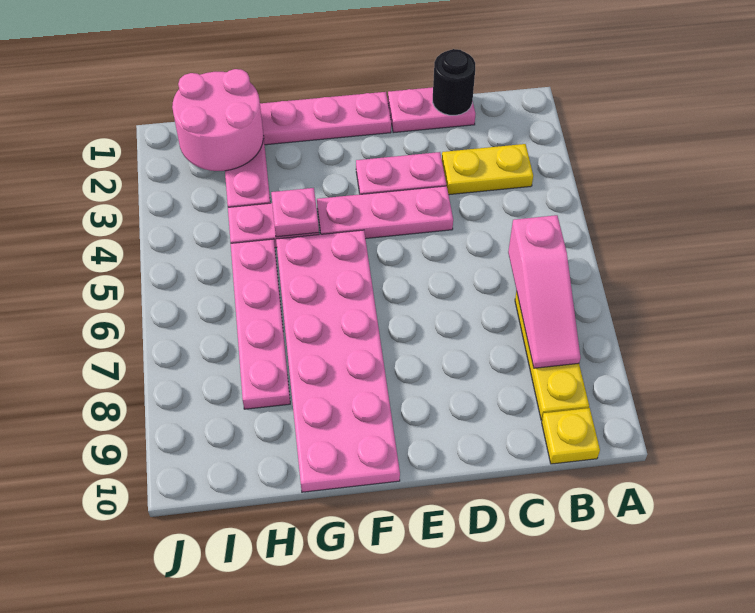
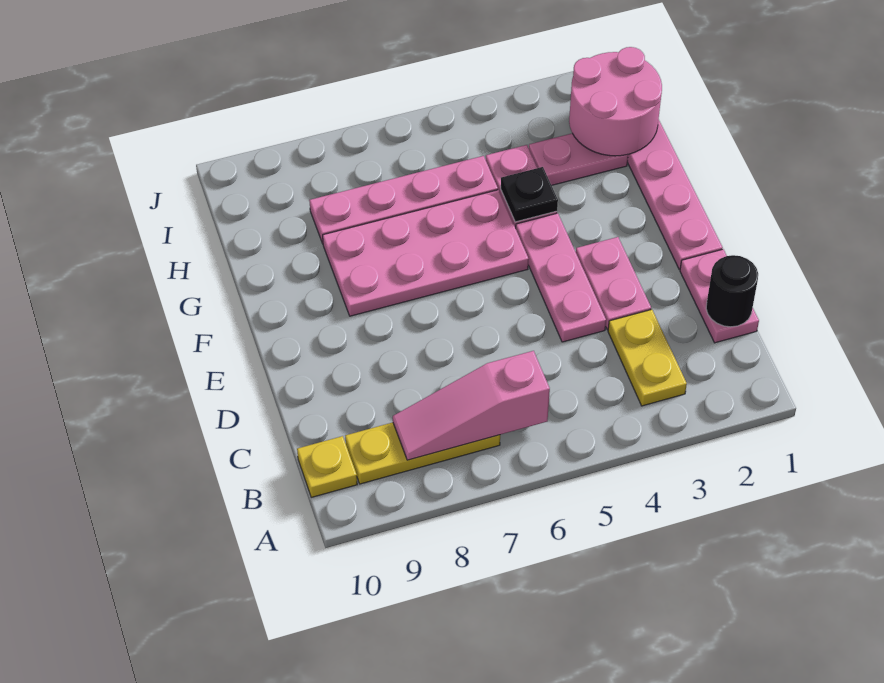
pink 2x6 plate [276,230,400,492] -> pink 2x4 plate [323,190,529,316]
pink 1x1 plate [271,188,319,237] -> black 1x1 plate [501,167,558,222]

